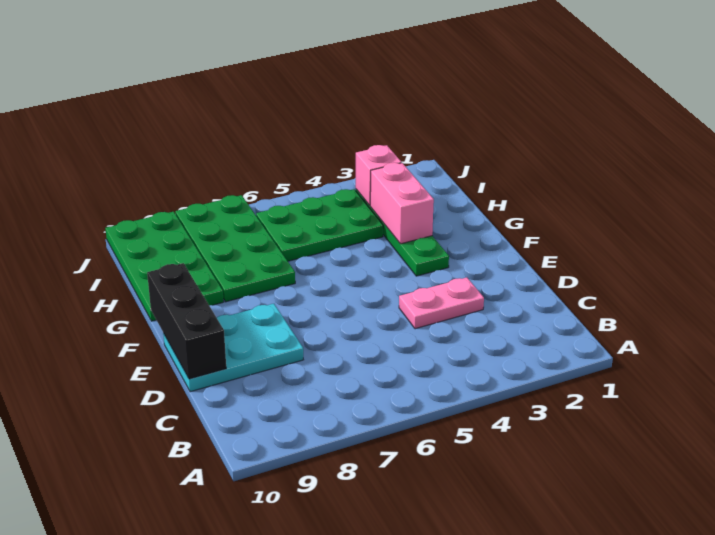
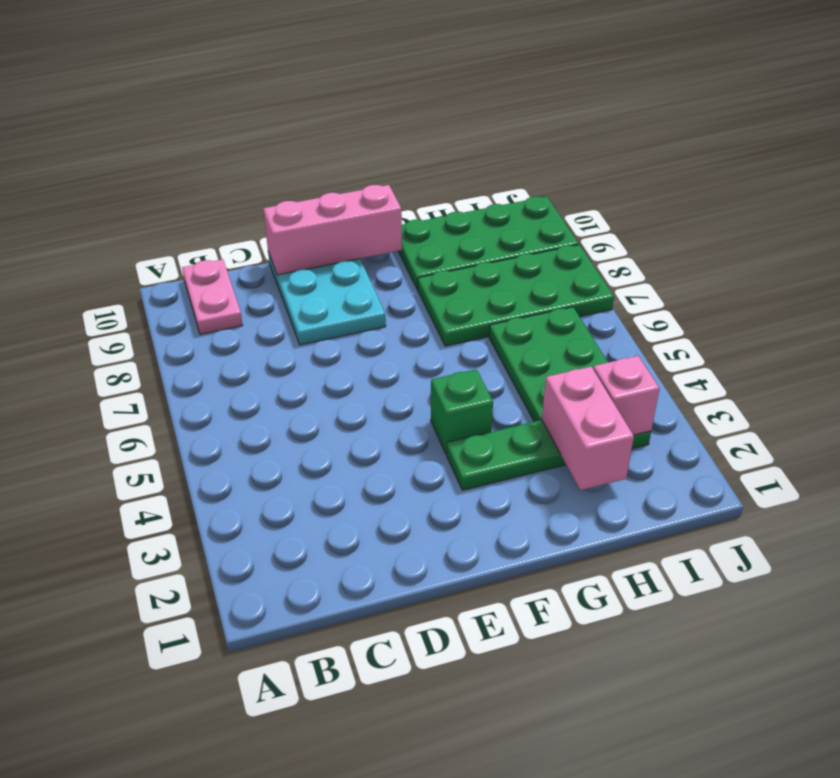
pink 1x2 plate [399,277,484,329] -> pink 1x2 plate moved to [182,259,243,335]
black 1x3 brick [147,263,226,379] -> pink 1x3 brick [263,185,402,275]
none -> green 1x1 brick [431,369,493,454]
pink 1x2 brick [370,163,434,244] -> pink 1x2 brick turned to [542,367,634,490]

